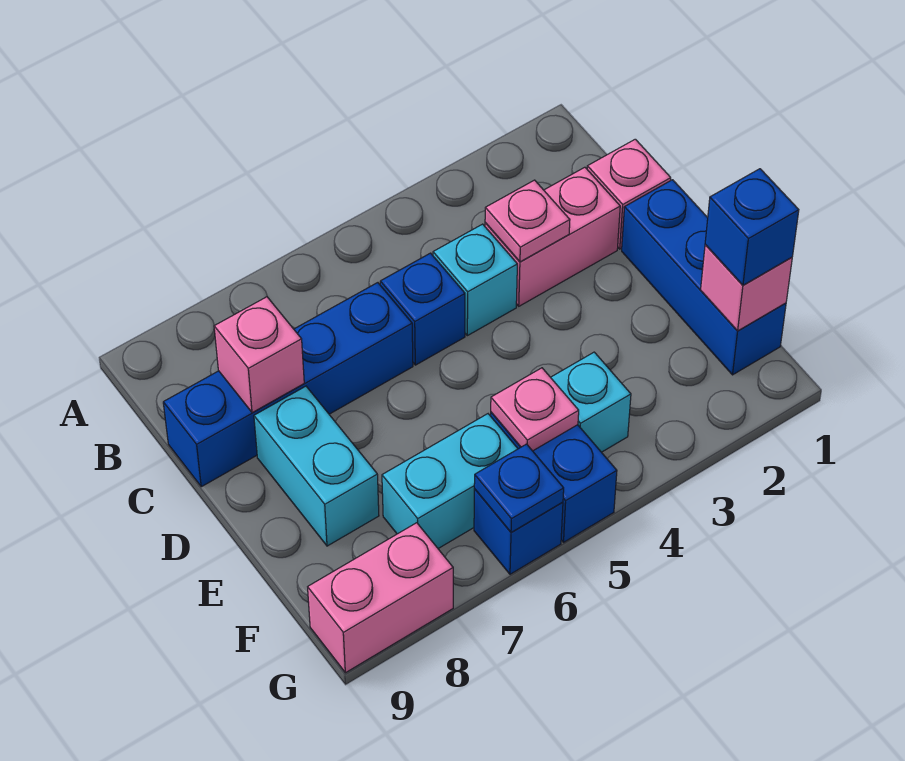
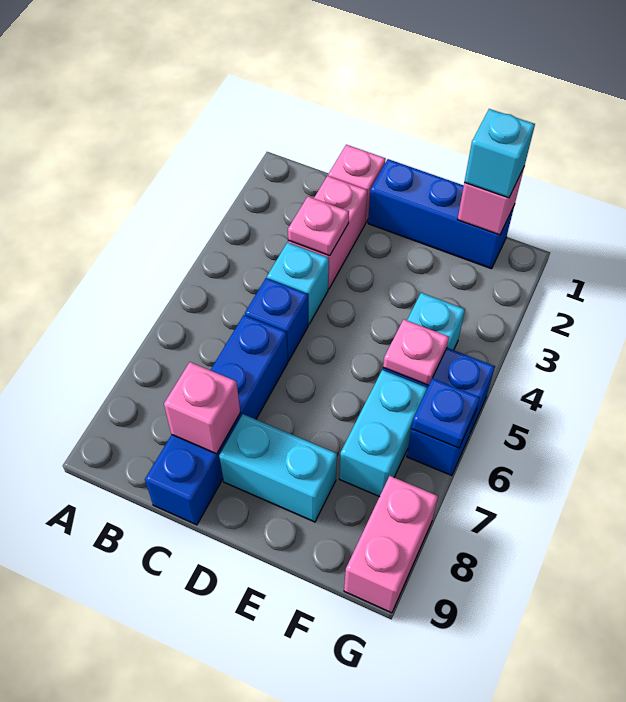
blue 1x1 brick [705,169,799,285] -> cyan 1x1 brick [465,109,535,198]

